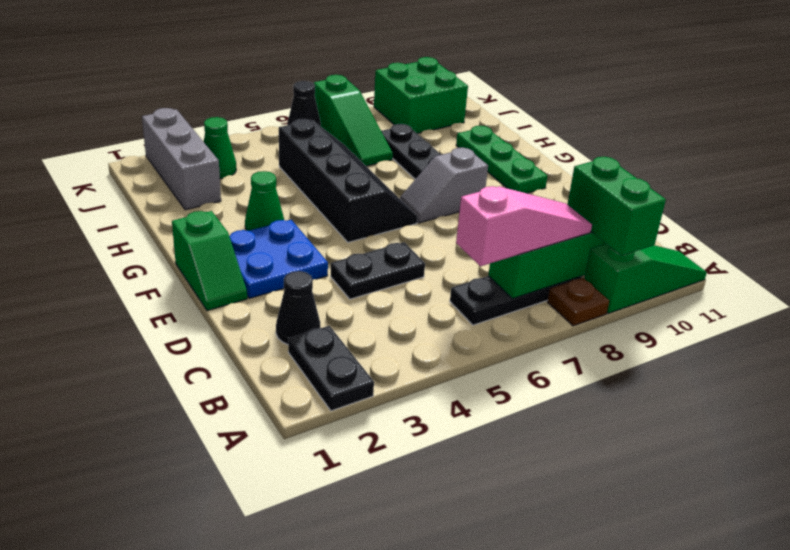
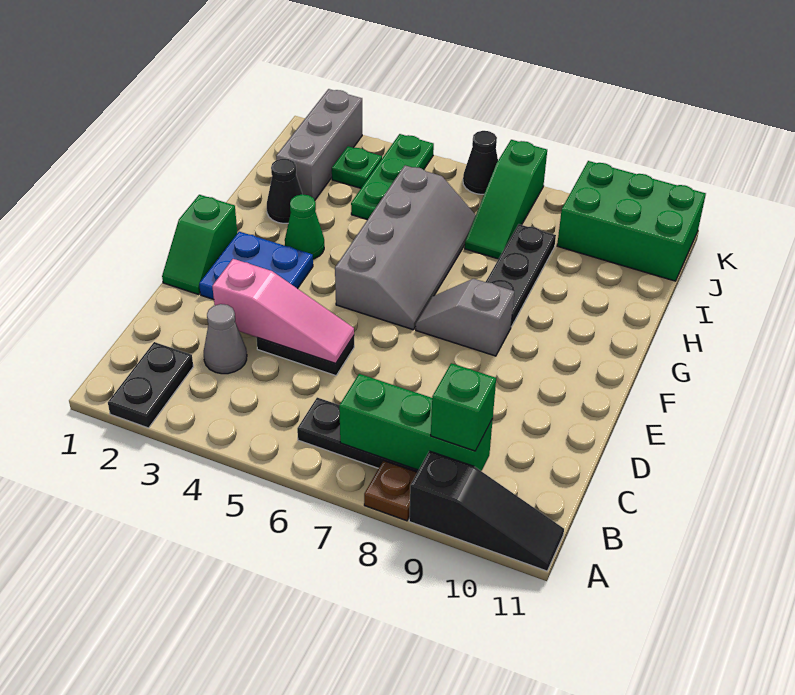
green 1x3 slope [584,244,707,313] -> black 1x3 slope [409,451,564,571]
green 1x2 brick [567,157,666,256] -> green 1x1 brick [431,363,496,451]
pink 1x3 slope [456,186,592,266] -> pink 1x3 slope moved to [212,259,354,364]
black 1x1 cone [276,271,320,345] -> black 1x1 cone moved to [267,159,302,223]
none -> grey 1x1 cone [204,304,247,374]
black 2x4 slope [279,119,418,242] -> grey 2x4 slope [335,165,476,330]
green 1x3 plate [456,126,548,193] -> green 1x3 plate moved to [351,134,434,220]
green 1x1 cone [204,117,236,179] -> green 1x1 plate [332,146,382,188]
green 2x2 brick [374,57,468,134] -> green 2x3 brick [557,161,706,281]

